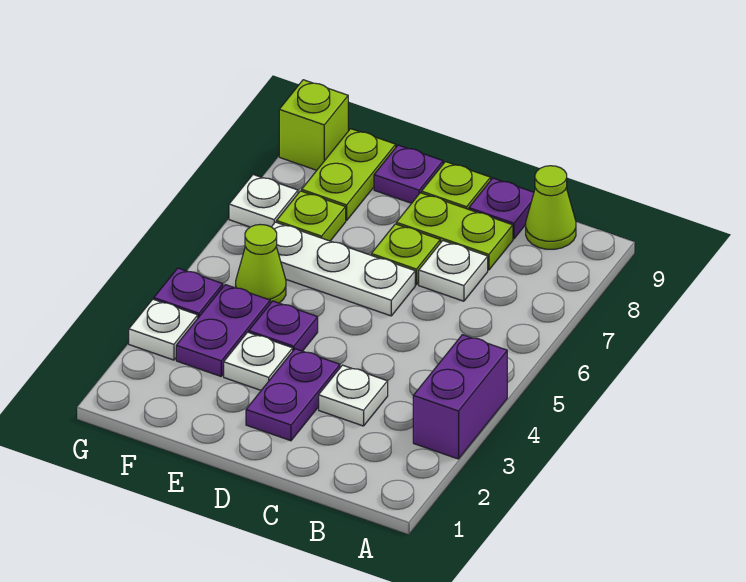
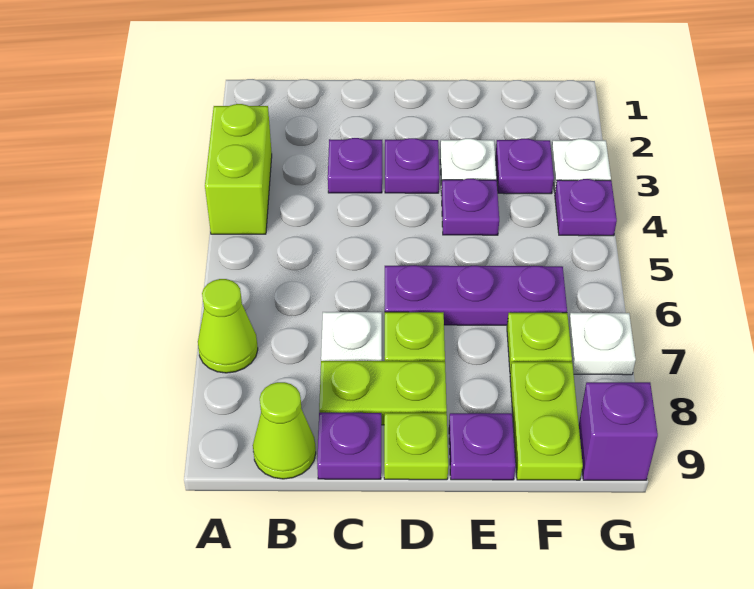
purple 1x2 brick [413,335,507,459] -> lime 1x2 brick [205,104,272,234]
white 1x1 plate [319,365,388,426] -> purple 1x1 plate [328,138,382,193]
purple 1x2 plate [246,349,340,441] -> purple 1x1 plate [385,138,439,193]
white 1x3 plate [272,222,415,316] -> purple 1x3 plate [385,265,567,325]
purple 1x2 plate [176,285,270,376] -> purple 1x1 plate [496,139,554,194]
lime 1x1 cone [236,225,286,303] -> lime 1x1 cone moved to [198,279,258,373]
lime 1x1 brick [279,80,348,170] -> purple 1x1 brick [579,382,658,480]

